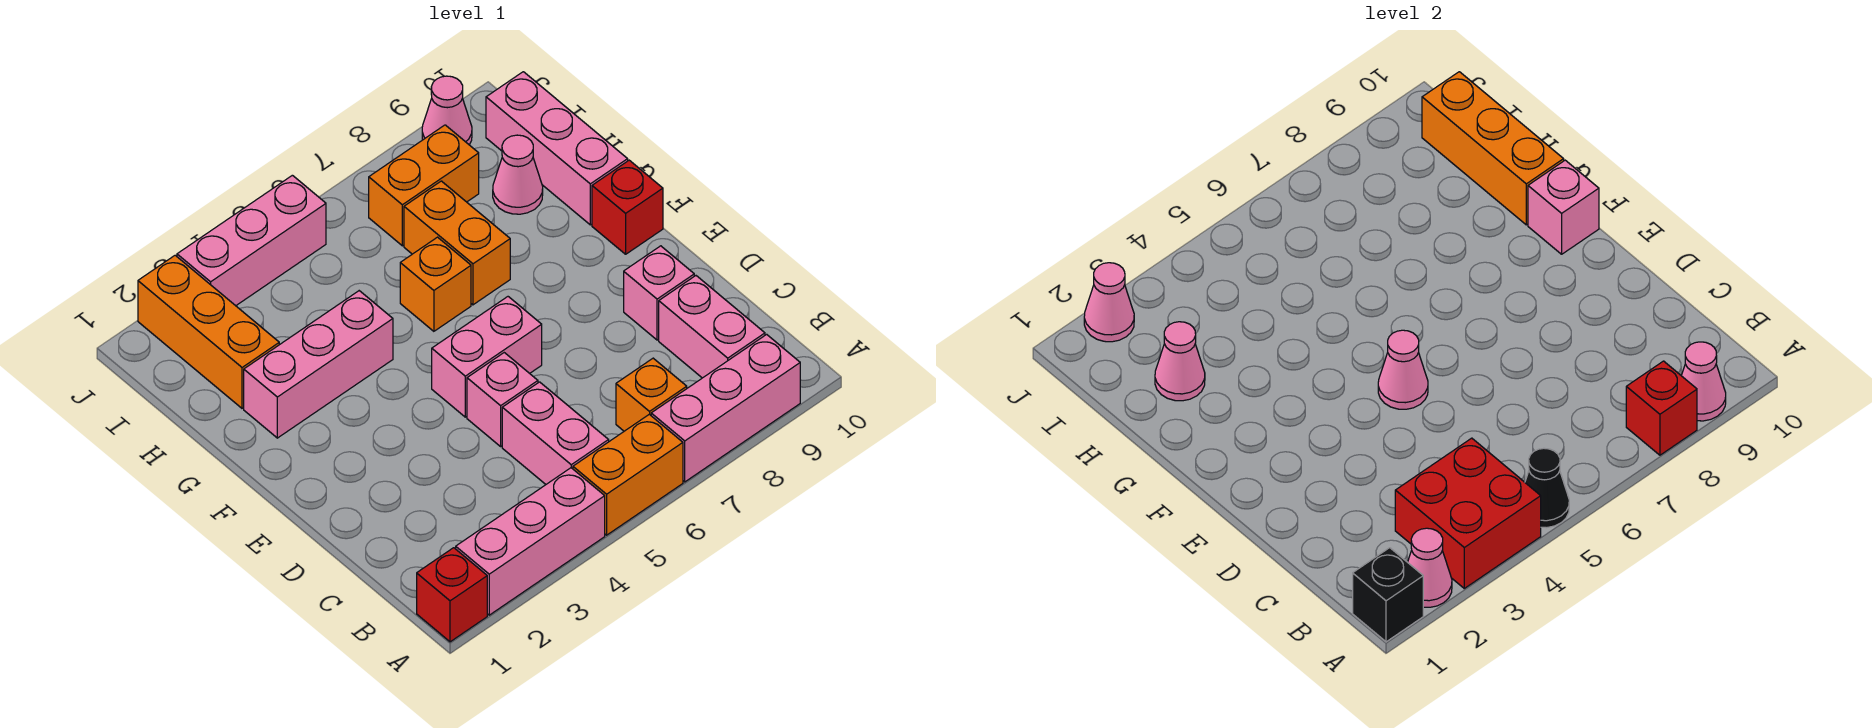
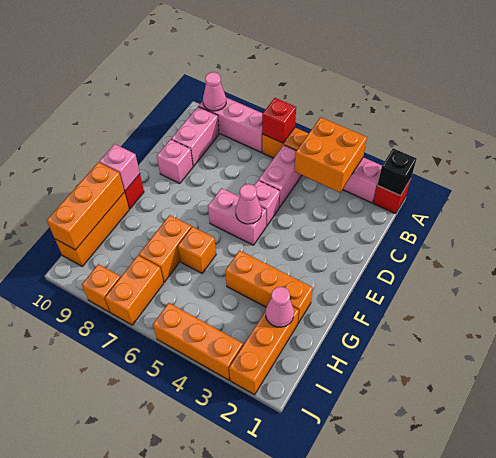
pink 1x1 cone [1408,528,1452,607] -> none
red 2x2 brick [1395,438,1541,588] -> orange 2x2 brick [295,117,367,192]
black 1x1 cone [1525,448,1569,528] -> none
red 1x1 brick [1626,361,1697,455] -> red 1x1 brick moved to [262,98,296,143]
orange 1x1 brick [616,358,687,431] -> orange 1x1 brick moved to [82,264,121,312]
pink 1x3 brick [244,291,393,438] -> orange 1x3 brick [225,250,313,323]
pink 1x3 brick [486,72,628,225] -> orange 1x3 brick [55,192,129,266]
pink 1x1 cone [493,135,543,214] -> none
orange 1x2 brick [369,125,479,246] -> orange 1x2 brick turned to [105,256,164,325]
pink 1x1 cone [1084,263,1134,342] -> none
pink 1x3 brick [177,175,326,306] -> orange 1x3 brick [153,303,243,380]
pink 1x1 cone [422,76,472,145] -> none

